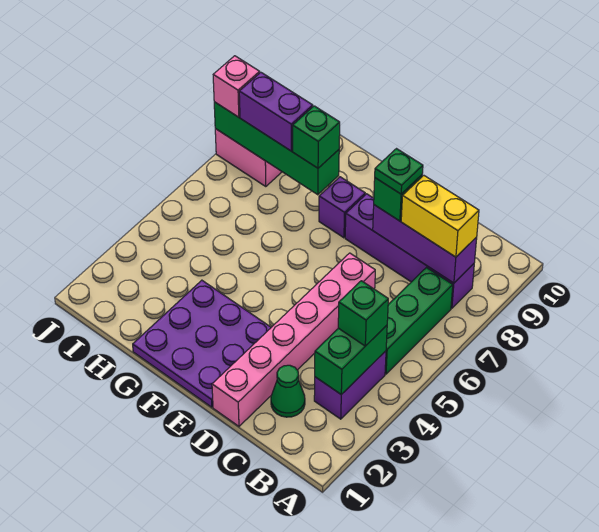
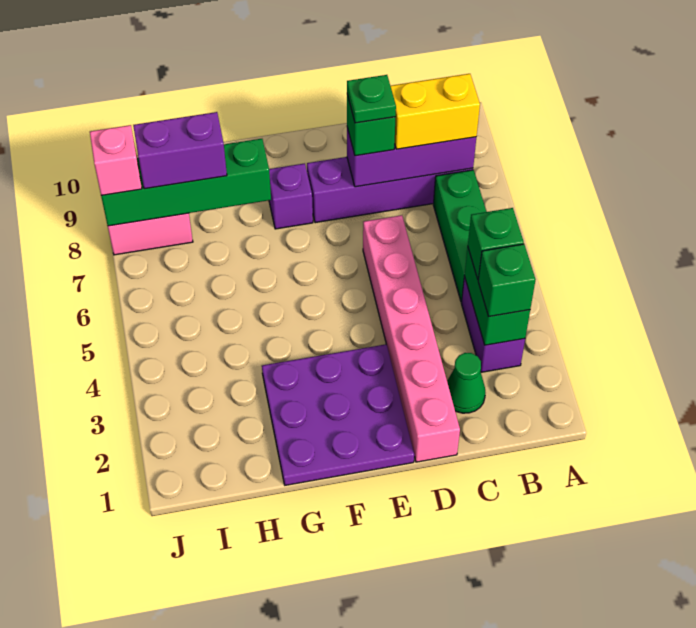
green 1x1 brick [293,106,340,168] -> green 1x1 brick moved to [478,244,536,316]

